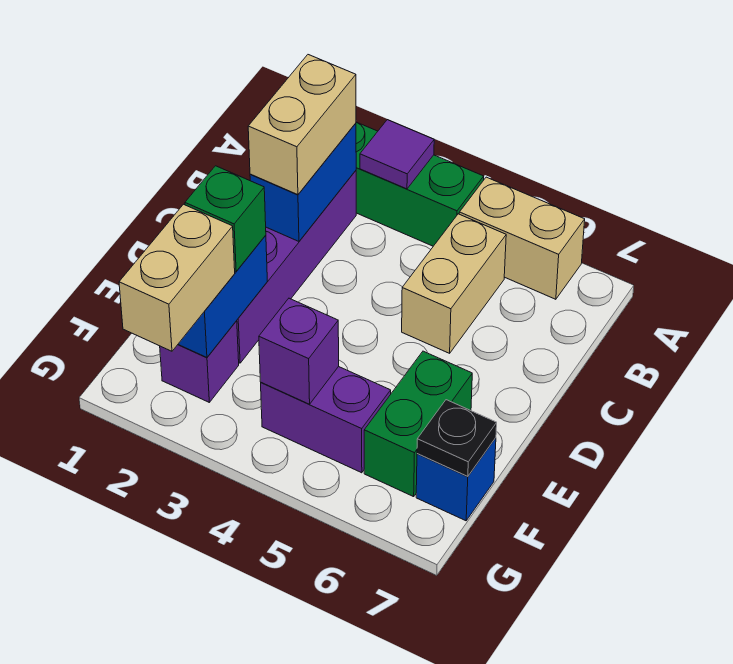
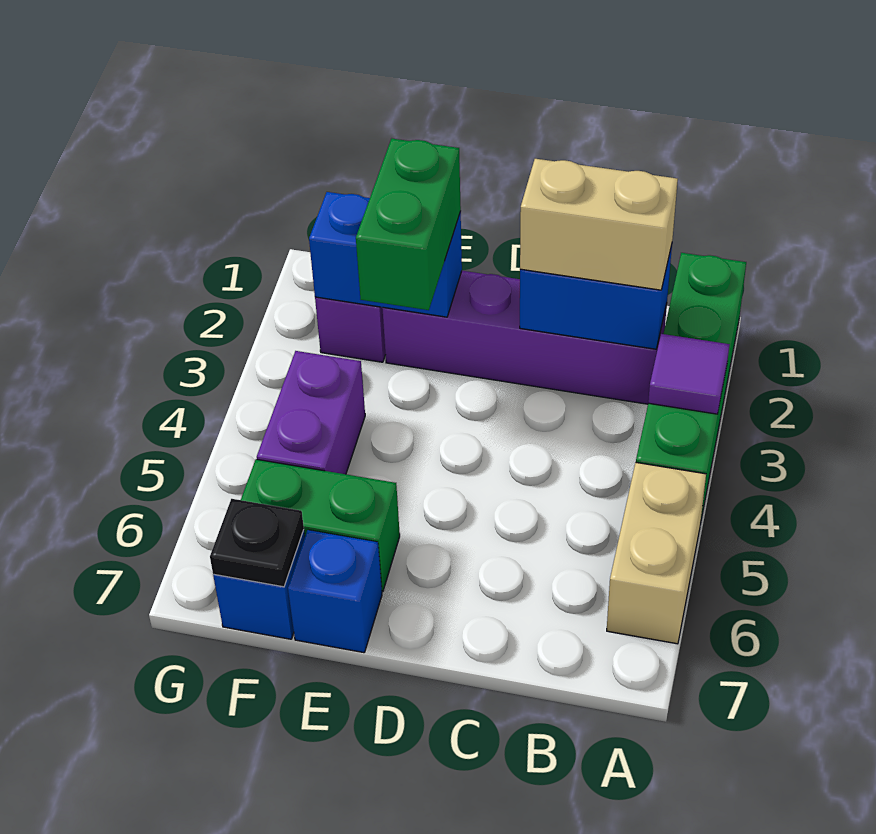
tan 1x2 brick [402,214,506,353] -> none
green 1x1 brick [185,166,266,271] -> green 1x2 brick [356,139,461,310]
none -> blue 1x1 brick [288,530,382,653]
tan 1x2 brick [119,204,235,351] -> none
purple 1x1 brick [259,298,339,404] -> none

